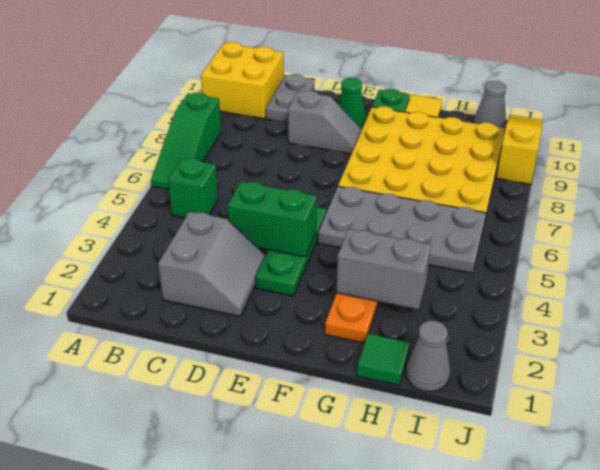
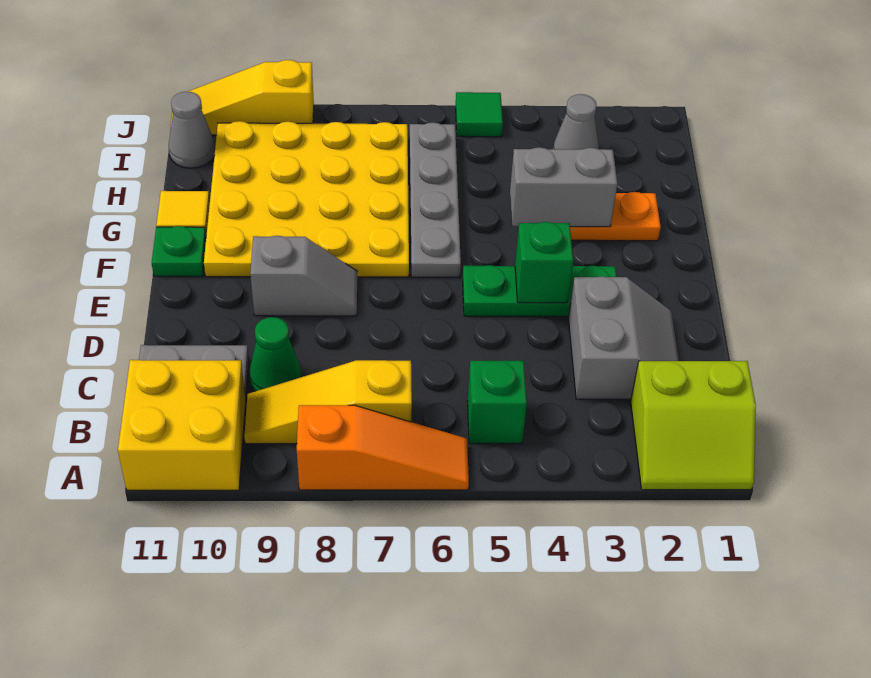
none -> lime 2x2 slope [631,361,756,490]
green 1x3 slope [151,93,221,189] -> orange 1x3 slope [297,405,469,490]
none -> yellow 1x3 slope [244,360,412,444]
grey 2x2 slope [158,212,266,316] -> grey 2x2 slope turned to [568,276,679,399]
green 1x2 brick [228,182,316,257] -> green 1x1 brick [515,222,573,303]
grey 1x2 slope [288,90,362,154] -> grey 1x2 slope turned to [250,236,357,316]
green 1x1 cone [338,78,366,129] -> green 1x1 cone moved to [249,317,301,391]
grey 2x4 plate [318,186,486,273] -> grey 1x4 plate [410,122,461,277]
grey 1x2 brick [337,229,431,309] -> grey 1x2 brick turned to [510,147,617,227]
green 1x1 tile [357,334,409,385] -> green 1x1 tile moved to [456,92,503,137]
grey 1x1 cone [406,321,450,392] -> grey 1x1 cone moved to [553,94,599,149]

